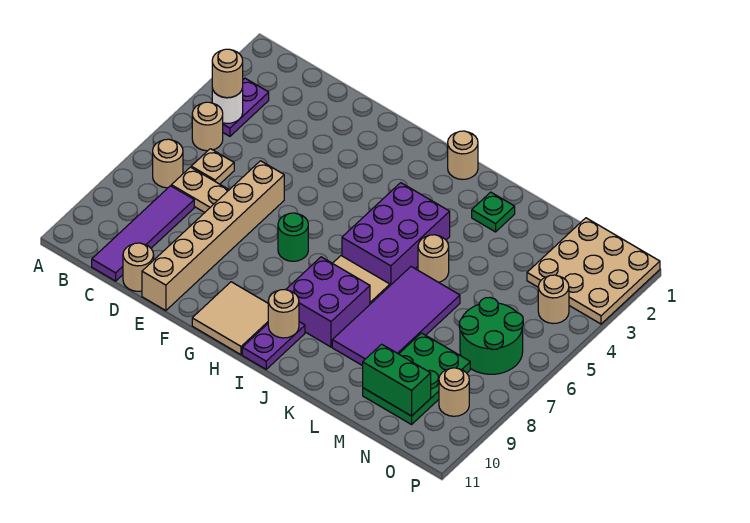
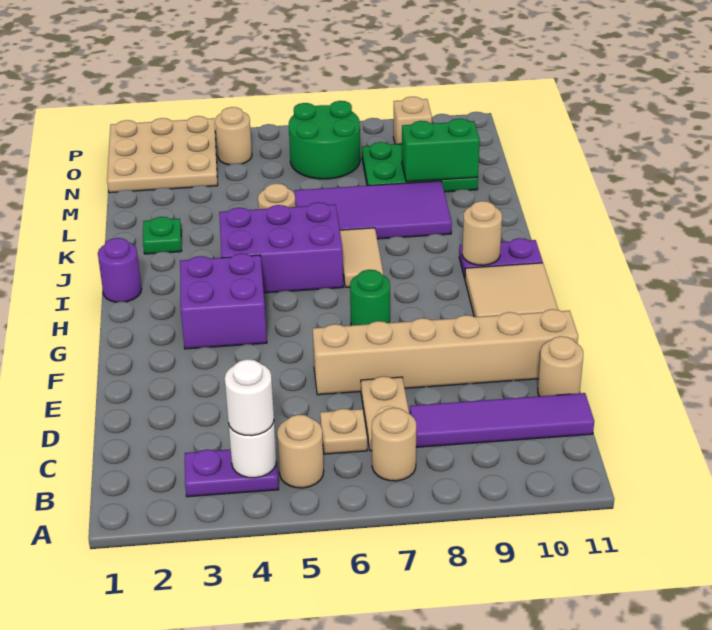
tan 1x1 round brick [212,49,243,98] -> white 1x1 round brick [225,359,274,436]
tan 1x1 round brick [448,131,478,179] -> purple 1x1 round brick [98,238,142,302]
purple 2x2 brick [286,257,370,347] -> purple 2x2 brick moved to [180,254,267,349]
green 1x2 brick [363,344,431,416] -> green 1x2 brick turned to [402,119,480,182]
tan 1x1 round brick [439,368,469,416] -> tan 1x1 brick [394,97,432,144]

